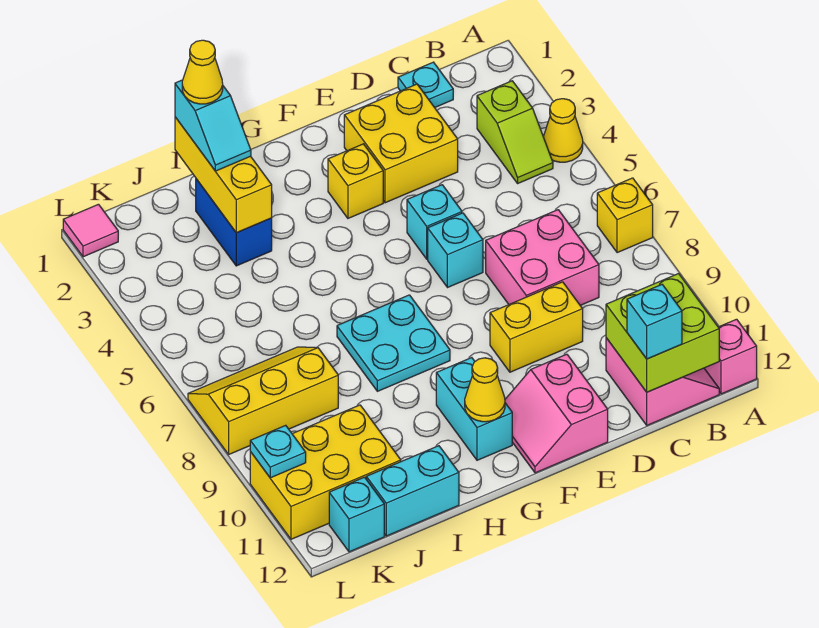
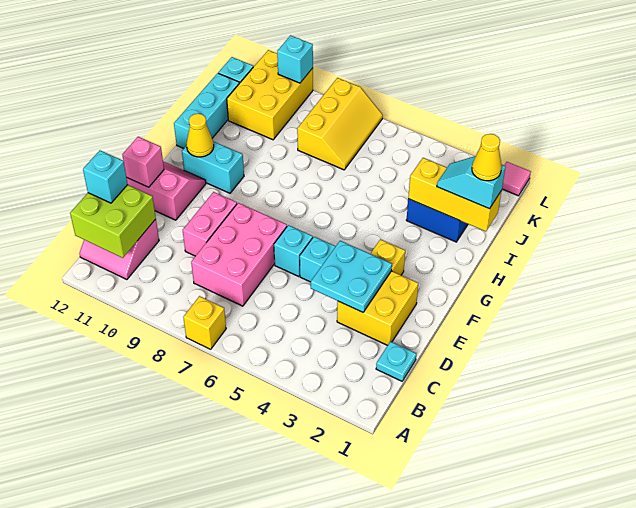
yellow 1x1 cone [543,99,583,162] -> none
pink 1x1 brick [704,319,757,394] -> pink 1x1 brick moved to [122,137,164,187]
lime 1x2 slope [477,81,553,183] -> none
pink 2x2 brick [486,210,599,305] -> pink 2x3 brick [191,203,287,306]
yellow 1x2 brick [490,282,583,372] -> pink 1x2 brick [183,192,237,256]
cyan 2x2 plate [337,295,450,391] -> cyan 2x2 plate moved to [311,241,392,312]
cyan 1x2 brick [366,446,459,536] -> cyan 1x3 brick [174,73,239,149]
cyan 1x1 plate [250,425,306,478] -> cyan 1x1 brick [277,35,313,83]

